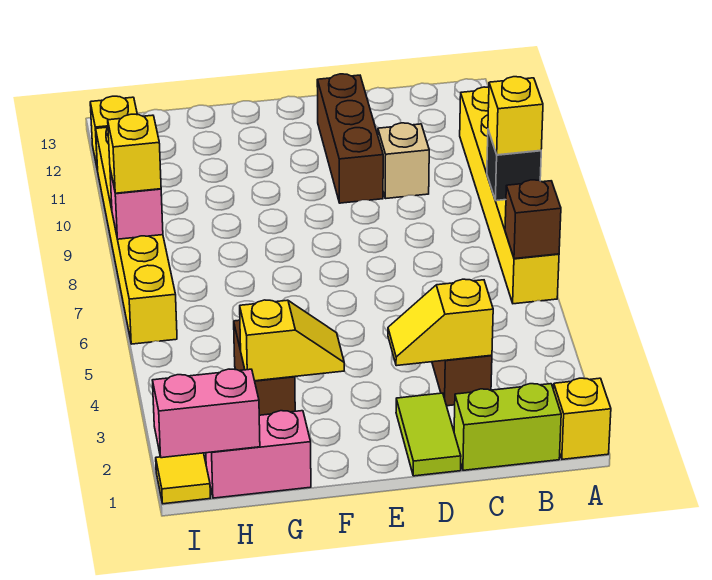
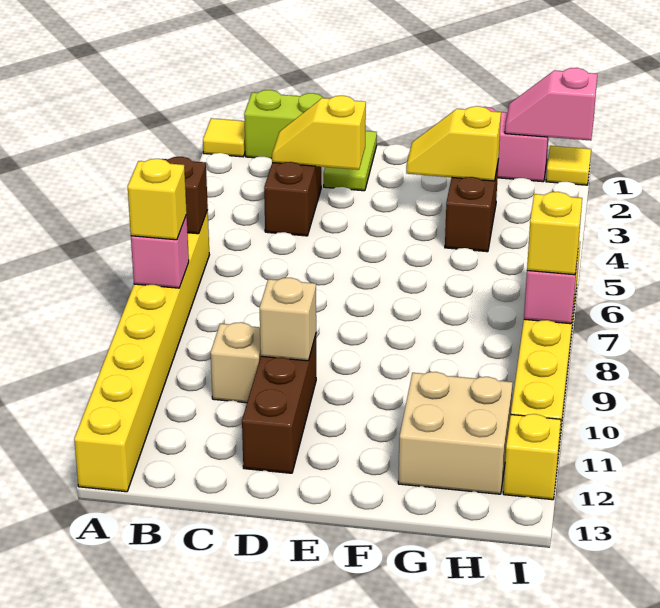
yellow 1x1 brick [554,378,611,459] -> yellow 1x1 tile [203,118,245,157]
yellow 1x6 brick [460,87,559,304] -> yellow 1x8 brick [74,211,209,492]
black 1x1 brick [487,130,541,201] -> pink 1x1 brick [131,215,189,288]
yellow 1x2 slope [388,279,493,366] -> yellow 1x2 slope turned to [272,96,366,170]
none -> tan 1x1 brick [260,278,316,361]
none -> tan 2x2 brick [398,372,513,494]
pink 1x2 brick [152,369,260,458] -> pink 1x2 slope [505,68,597,141]

